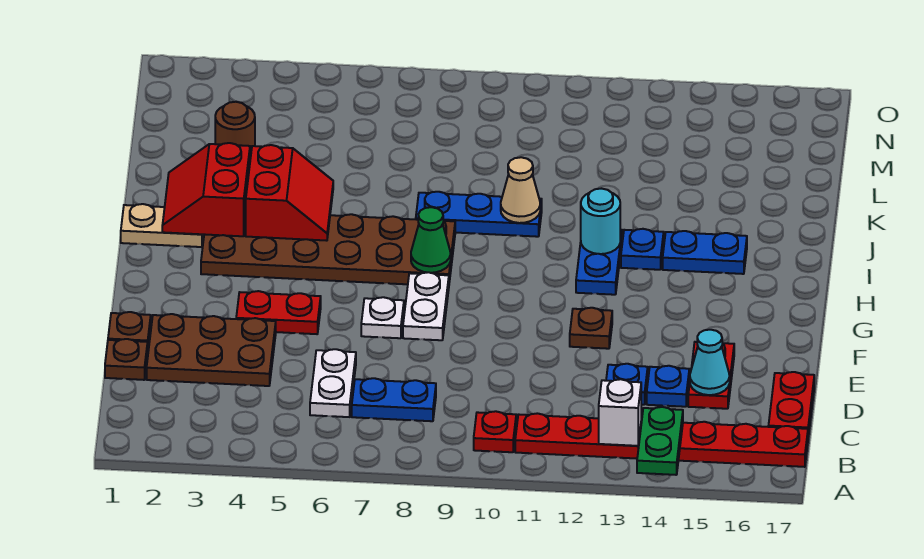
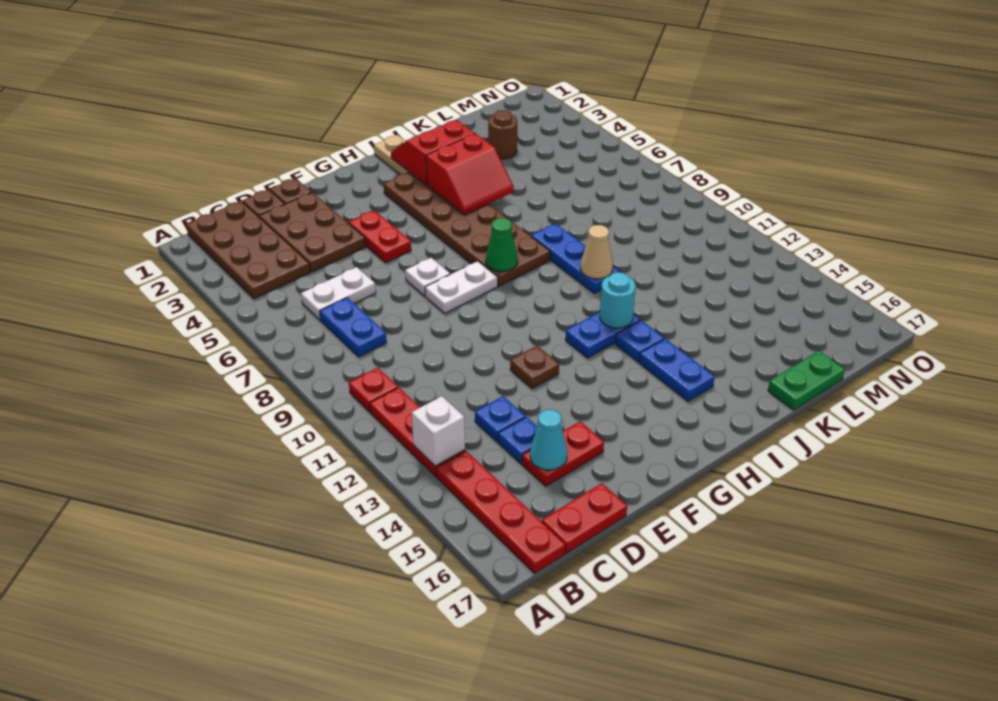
green 1x2 plate [637,407,683,475] -> green 1x2 plate moved to [768,351,845,410]
none -> brown 2x4 plate [186,201,310,299]

